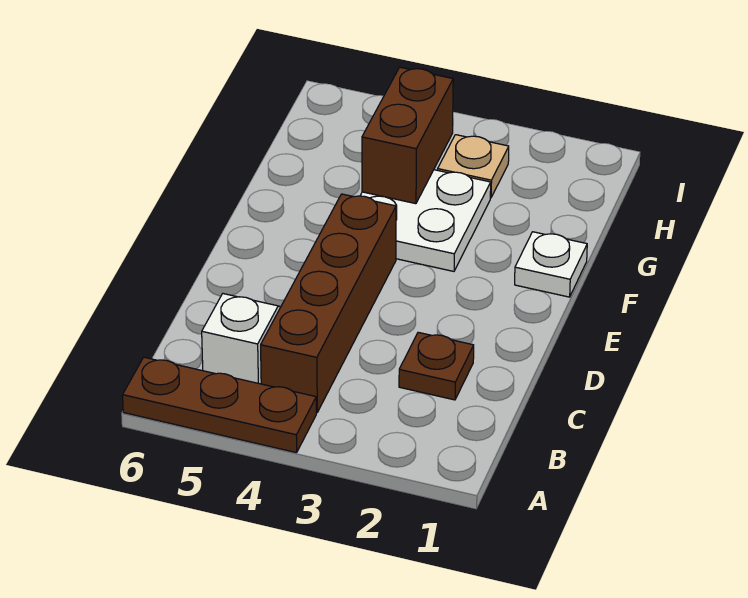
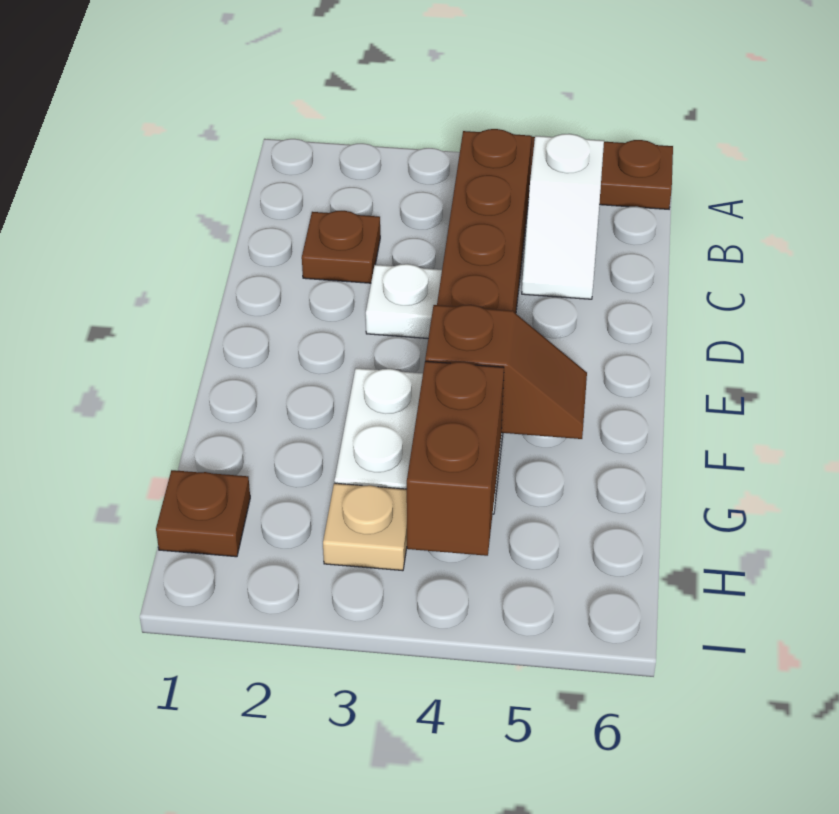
white 1x1 plate [515,232,587,297] -> white 1x1 plate moved to [366,264,442,338]
none -> brown 1x2 slope [425,305,587,439]
none -> brown 1x1 plate [156,470,250,557]

